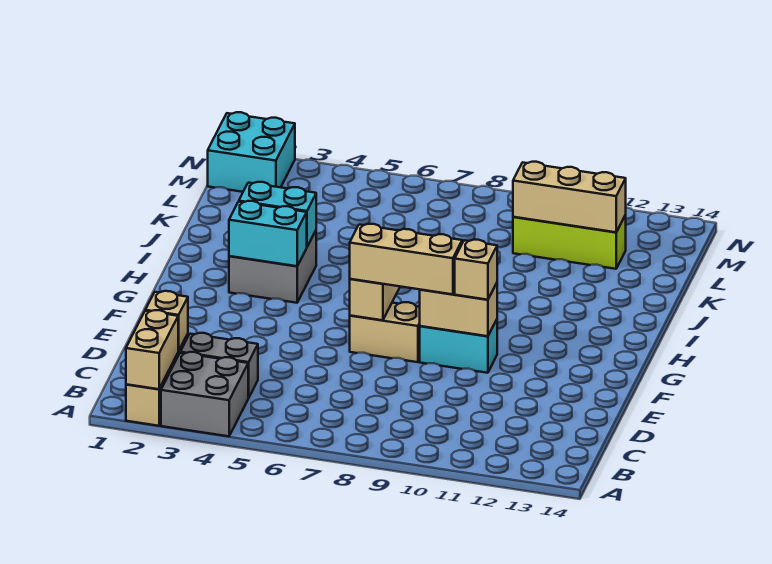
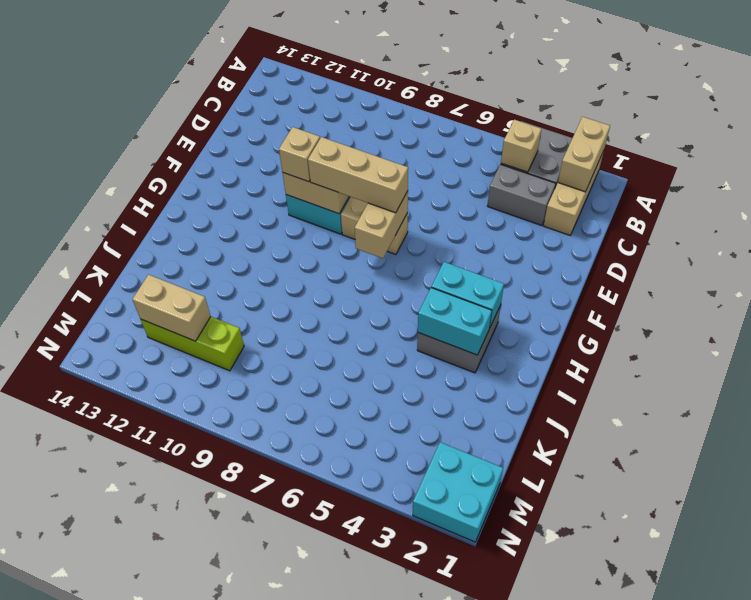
tan 1x1 brick [145,291,188,351] -> tan 1x1 brick moved to [501,120,541,172]
tan 1x3 brick [513,162,626,232] -> tan 1x2 brick [132,275,211,341]

